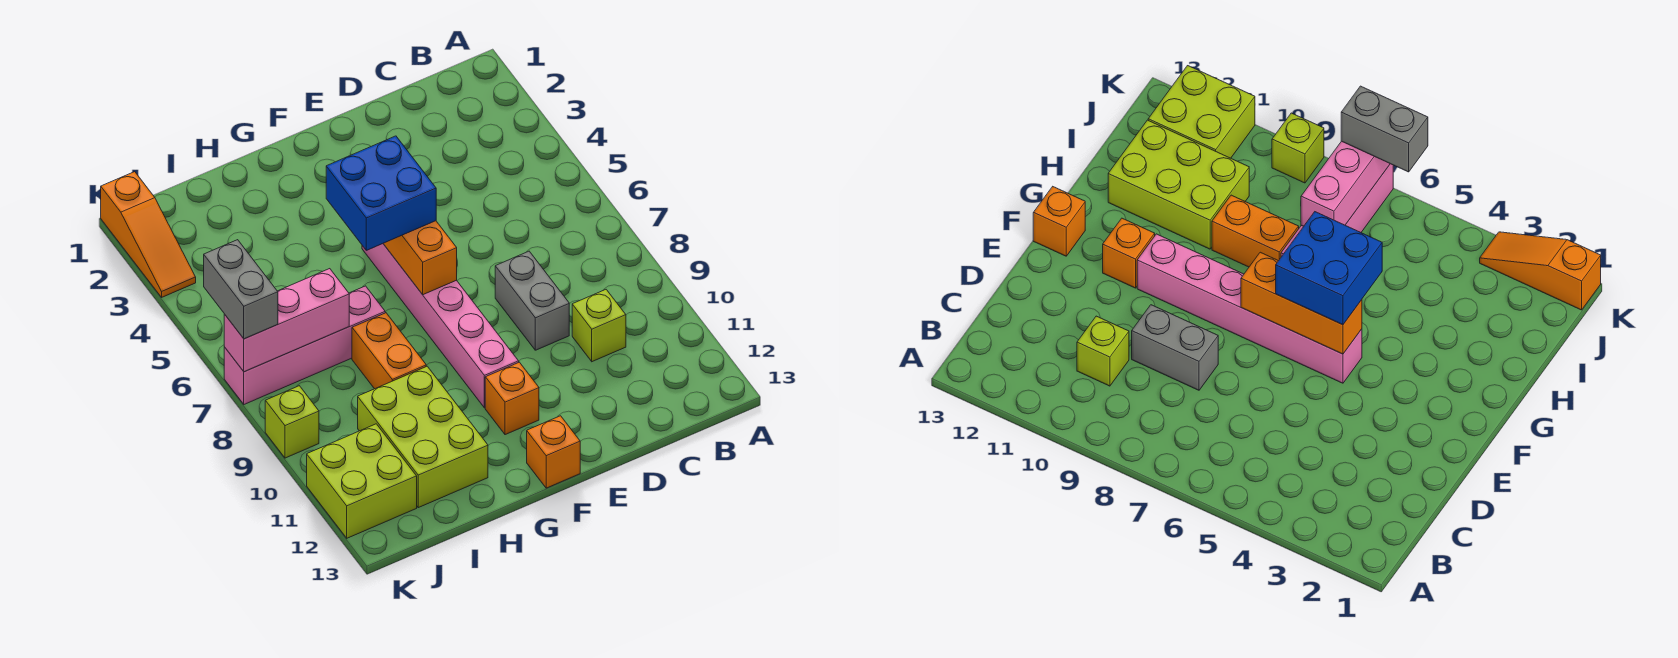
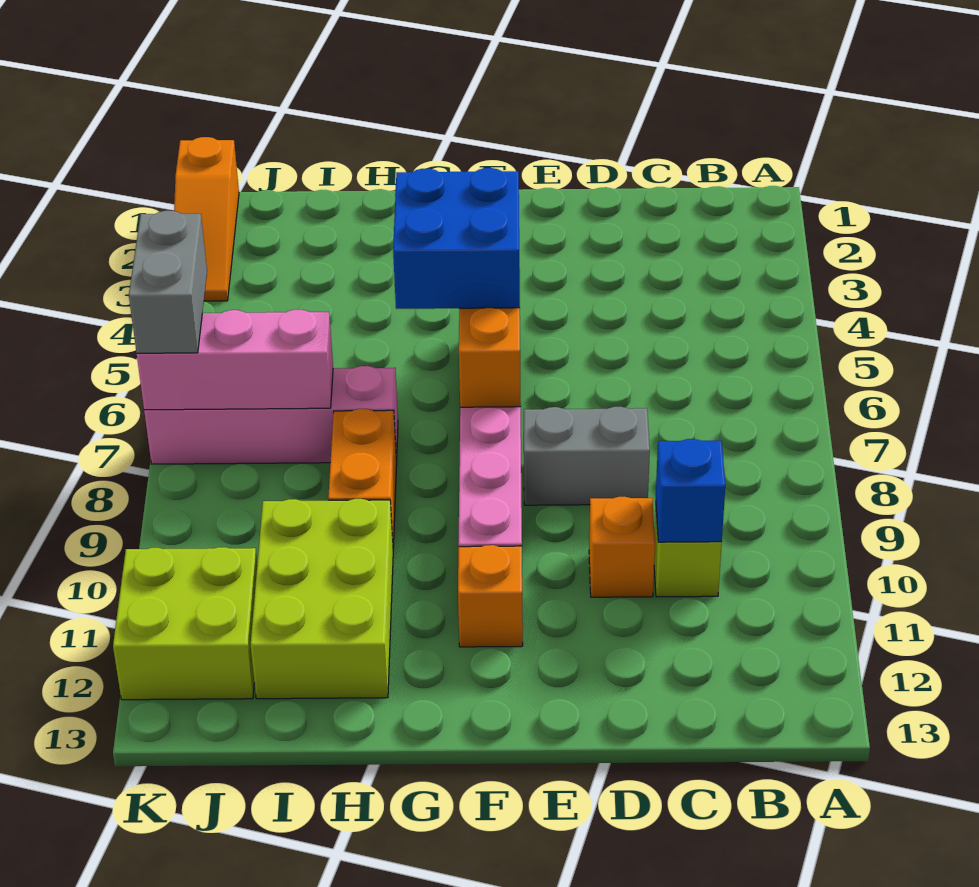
none -> blue 1x1 brick [656,439,725,542]
grey 1x2 brick [495,251,569,350] -> grey 1x2 brick turned to [524,407,650,505]
orange 1x1 brick [527,416,580,488] -> orange 1x1 brick moved to [589,497,655,597]
lime 1x1 brick [265,386,319,458] -> none

